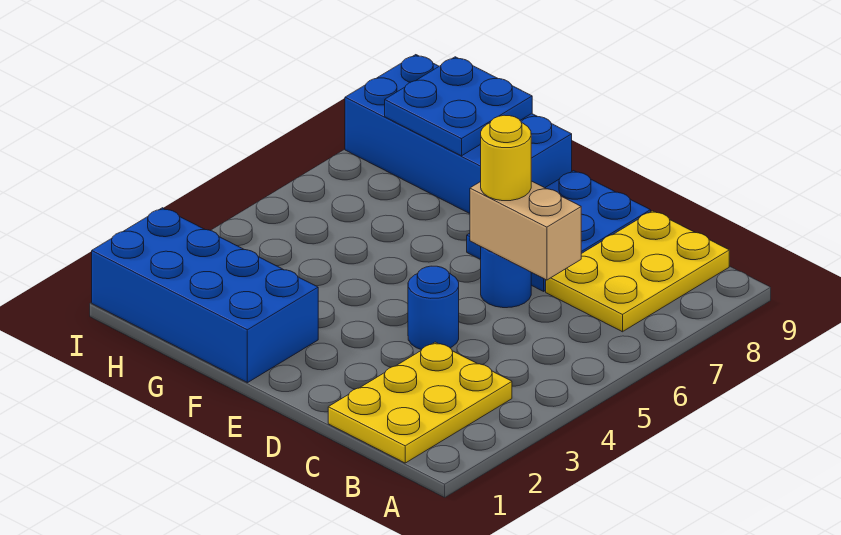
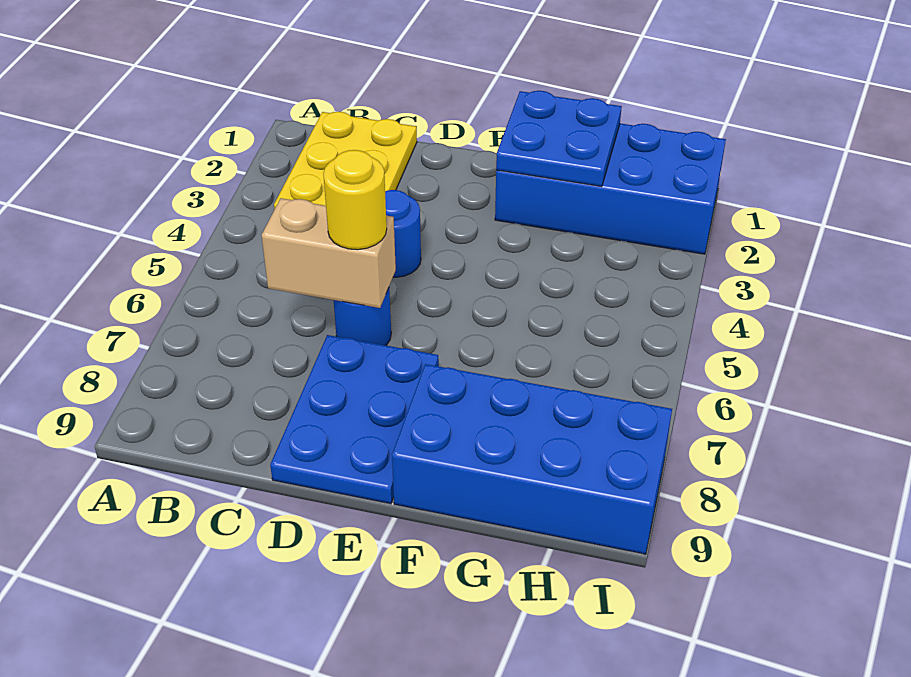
yellow 2x3 plate [546,211,729,332] -> none
blue 2x2 plate [385,57,532,156] -> blue 2x2 plate moved to [496,91,622,187]

